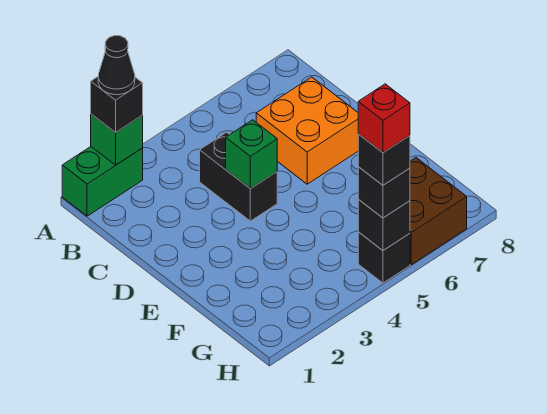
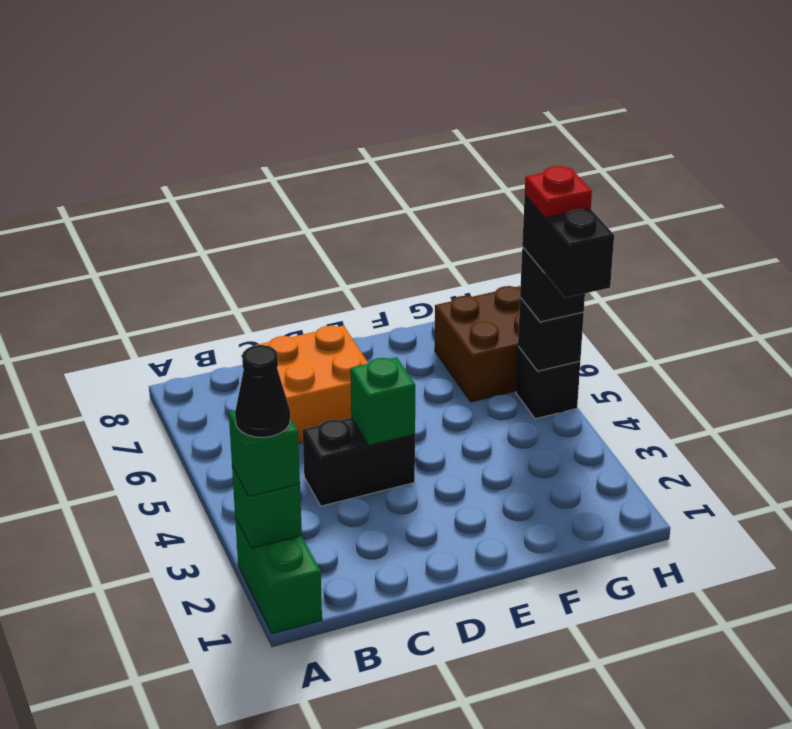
black 1x1 brick [91,77,143,133] -> green 1x1 brick [229,410,300,497]
black 1x1 brick [358,134,410,185] -> black 1x2 brick [522,195,614,298]
red 1x1 brick [358,84,410,153] -> red 1x1 plate [525,166,592,218]

